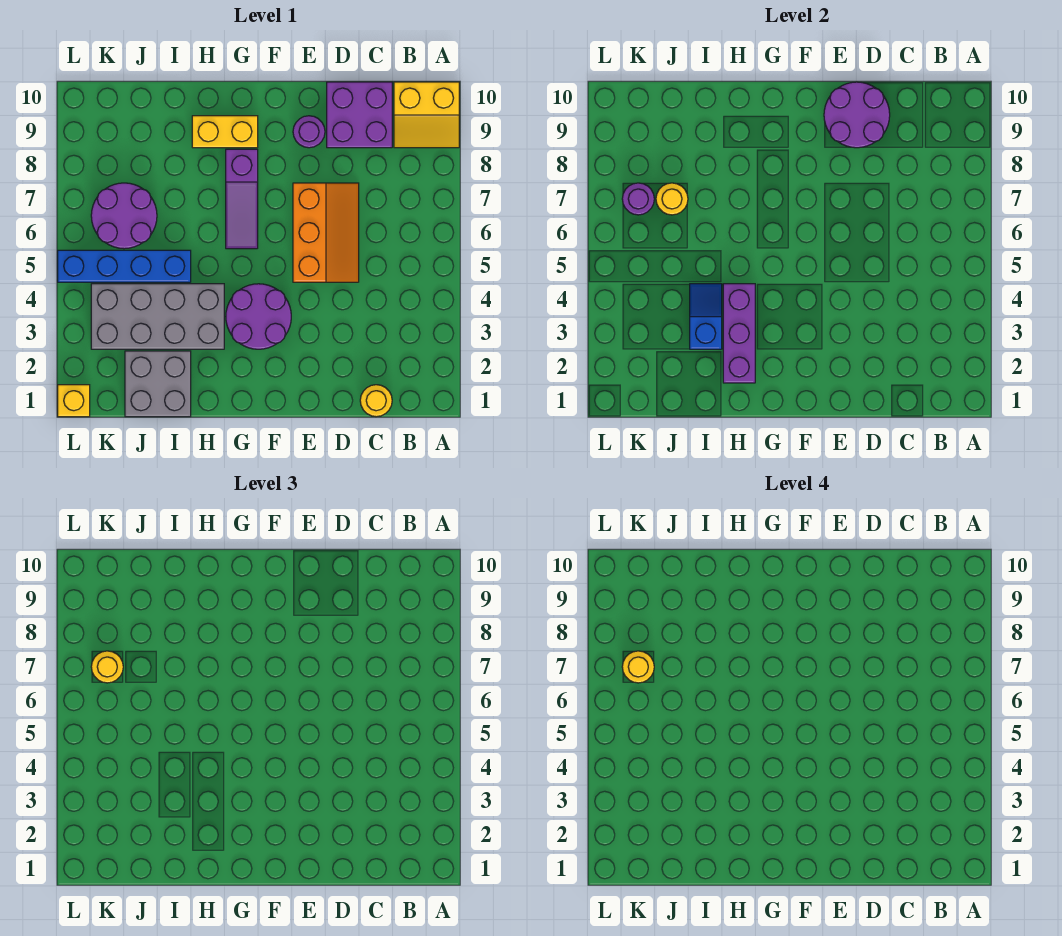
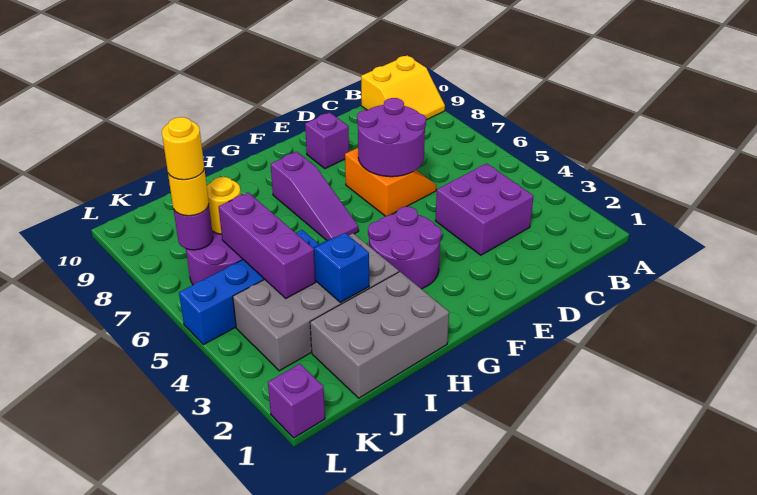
yellow 1x1 round brick [360,385,392,417] -> none
purple 2x2 brick [327,82,392,148] -> purple 2x2 brick moved to [435,163,534,255]
orange 2x3 slope [293,183,359,282] -> orange 2x2 slope [345,148,437,216]
purple 2x2 round brick [824,82,890,148] -> purple 2x2 round brick moved to [357,98,426,177]
purple 1x1 round brick [293,116,325,148] -> purple 1x1 brick [305,112,349,169]
yellow 1x2 brick [192,116,258,148] -> none
purple 1x3 brick [723,284,755,383] -> purple 1x3 brick moved to [219,193,315,298]
grey 2x2 brick [125,351,191,417] -> grey 2x3 brick [310,272,449,398]
yellow 1x1 brick [58,385,90,417] -> purple 1x1 brick [268,364,325,438]

